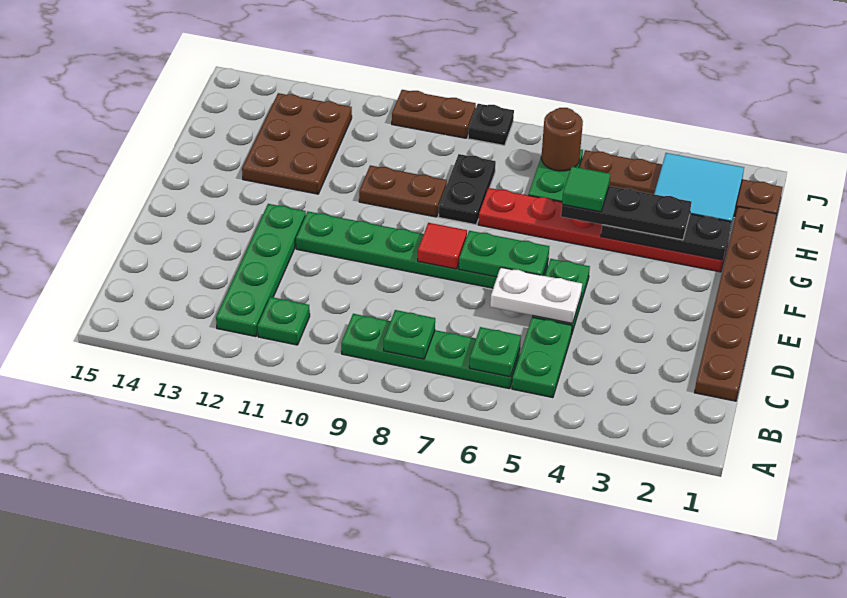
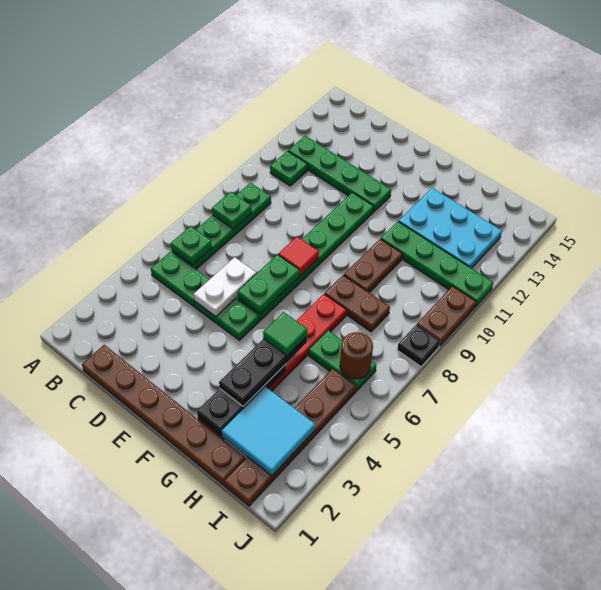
black 1x2 plate [439,154,496,225] -> brown 1x2 plate [325,275,390,332]
none -> green 1x4 plate [381,222,494,307]
brown 2x3 plate [242,93,352,194] -> cyan 2x3 plate [399,188,502,268]

